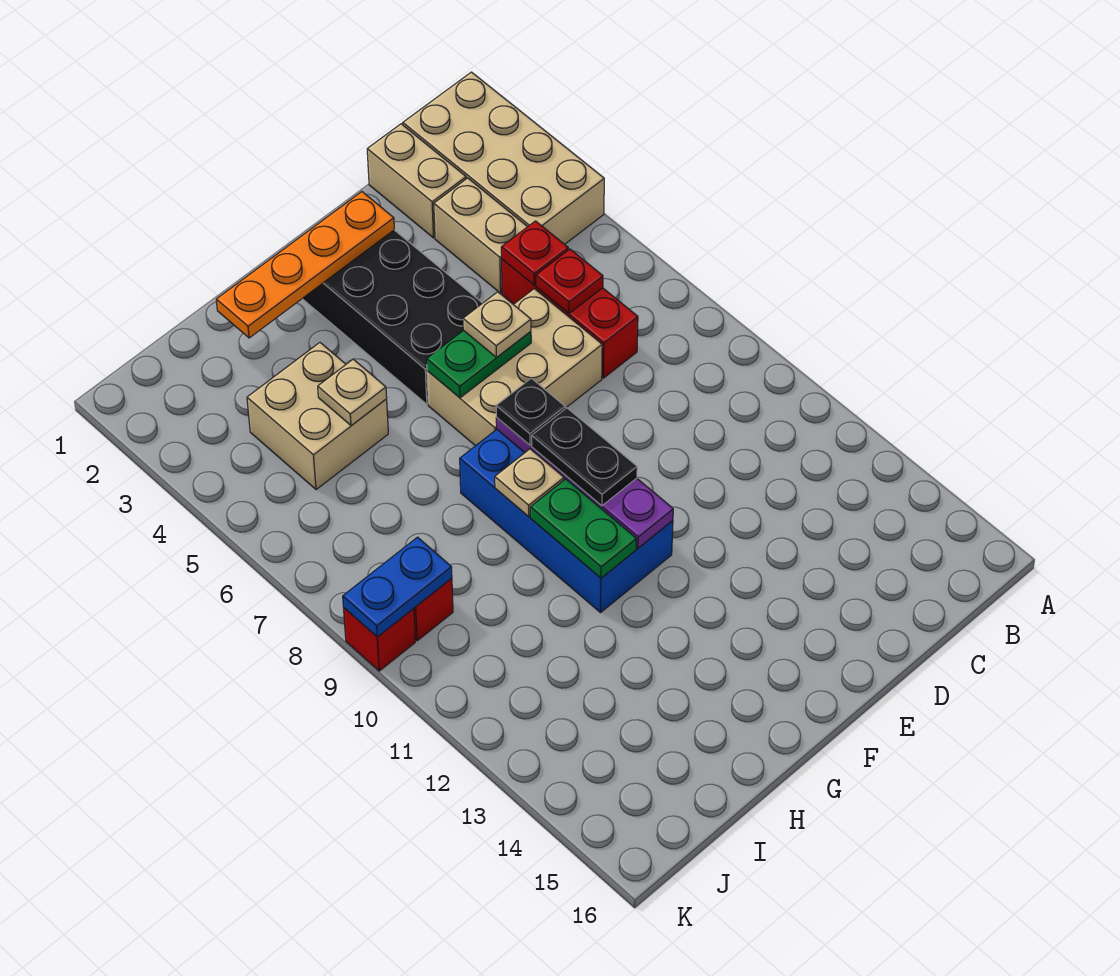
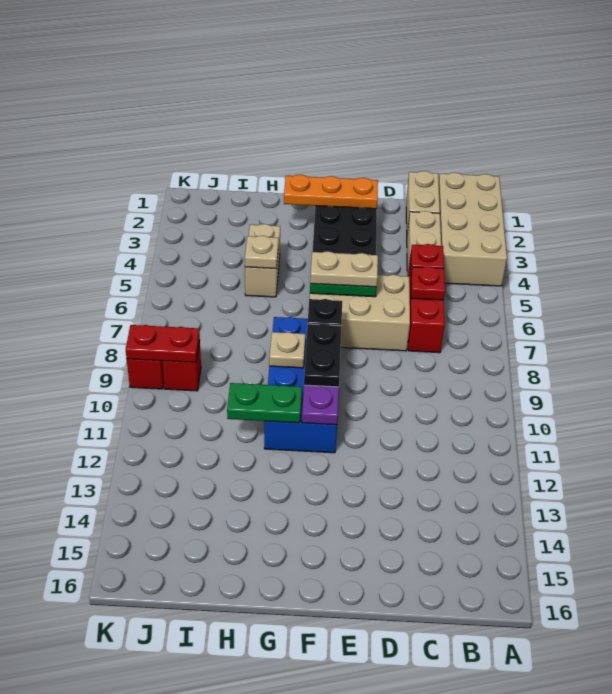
orange 1x4 plate [216,192,394,338] -> orange 1x3 plate [284,175,378,209]
tan 1x1 plate [463,292,531,358] -> tan 1x2 plate [310,251,378,287]
green 1x2 plate [530,479,637,578] -> green 1x2 plate turned to [227,383,302,423]
tan 2x2 brick [247,343,388,490] -> tan 1x2 brick [245,224,280,297]
blue 1x2 plate [343,537,452,637] -> red 1x2 plate [126,325,200,362]

